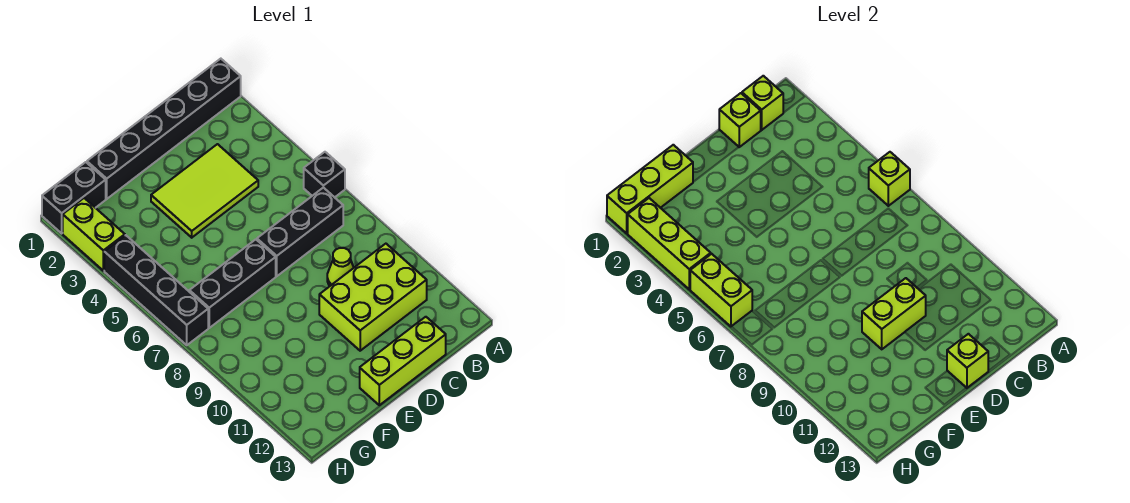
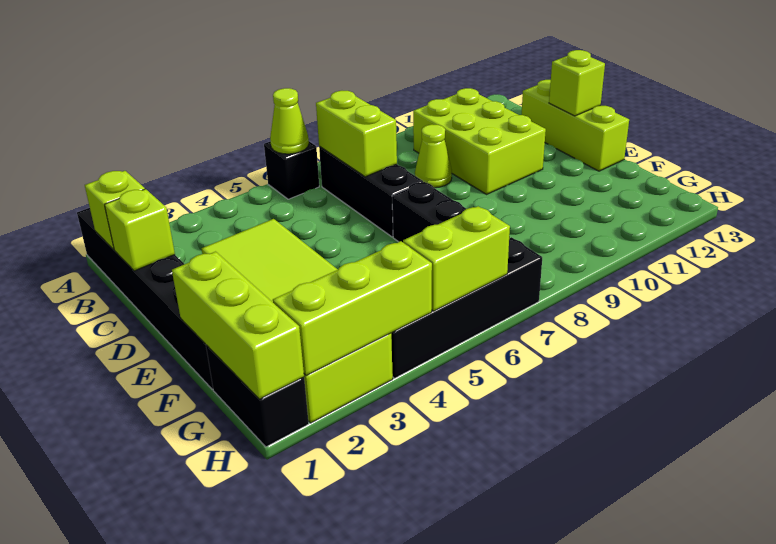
lime 1x1 brick [869,152,910,206] -> lime 1x1 cone [270,88,309,154]
lime 1x2 brick [862,278,926,349] -> lime 1x2 brick moved to [316,91,397,177]

